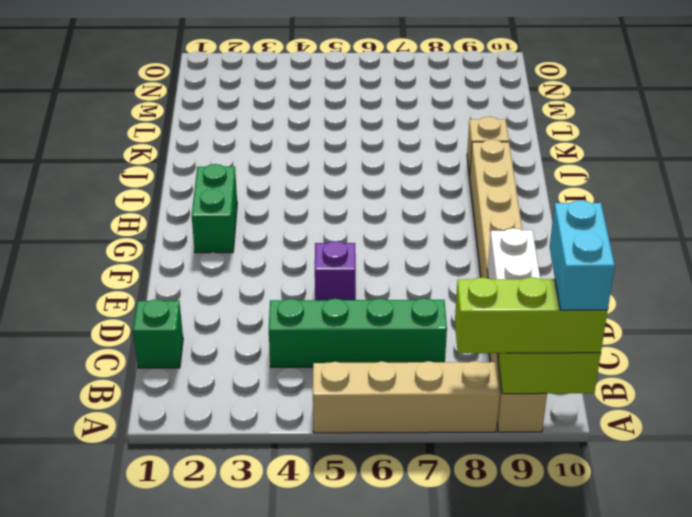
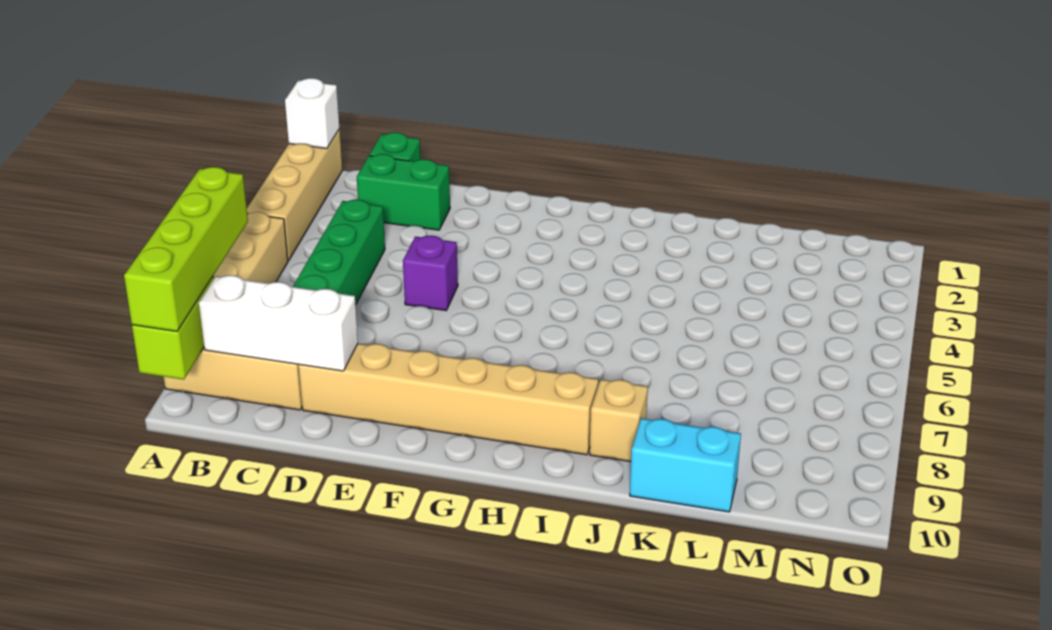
none -> tan 1x4 brick [247,129,342,261]
none -> white 1x1 brick [285,78,339,149]
lime 1x3 brick [455,277,608,353] -> lime 1x4 brick [124,167,248,331]
cyan 1x2 brick [550,200,615,310] -> cyan 1x2 brick moved to [630,418,741,512]
green 1x2 brick [192,164,237,253] -> green 1x2 brick moved to [357,154,450,230]

